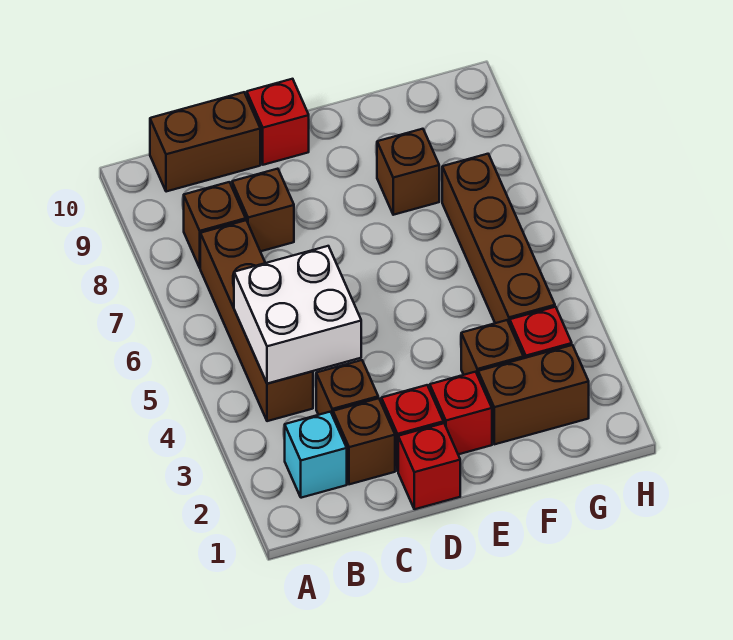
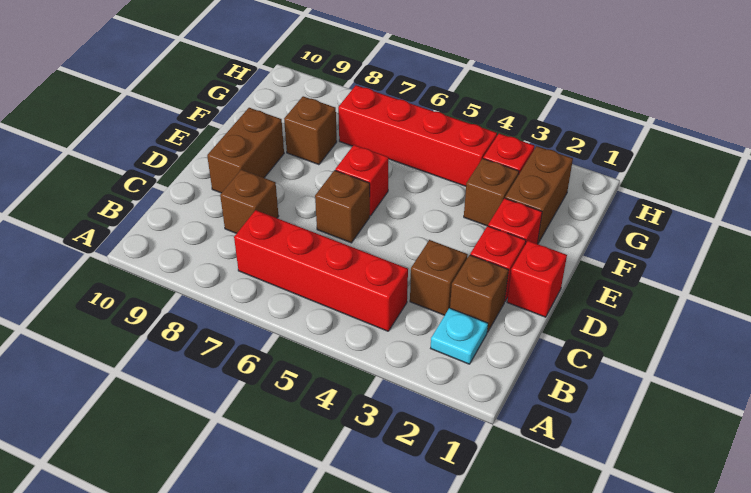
cyan 1x1 brick [285,412,347,498] -> cyan 1x1 plate [431,308,488,364]
brown 1x4 brick [200,220,313,421] -> red 1x4 brick [234,210,408,331]
white 2x2 brick [234,246,361,384] -> none
brown 1x1 brick [184,182,246,268] -> brown 1x1 brick moved to [315,170,370,243]
brown 1x2 brick [150,92,260,192] -> brown 1x2 brick moved to [207,108,284,193]
red 1x1 brick [247,79,309,165] -> red 1x1 brick moved to [335,145,389,216]
brown 1x4 brick [442,154,555,324] -> red 1x4 brick [338,85,497,186]

